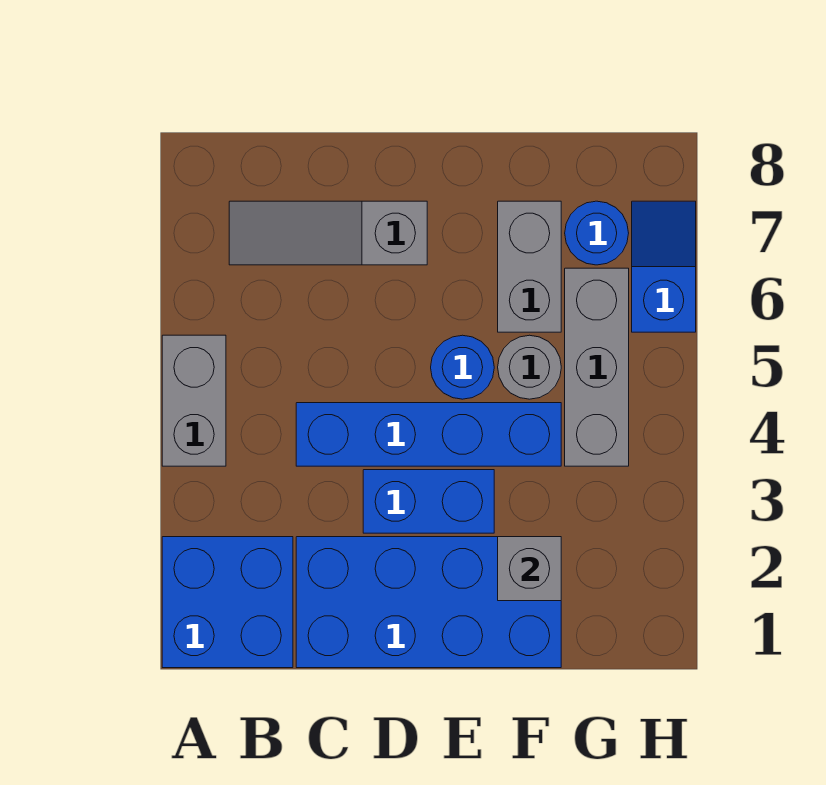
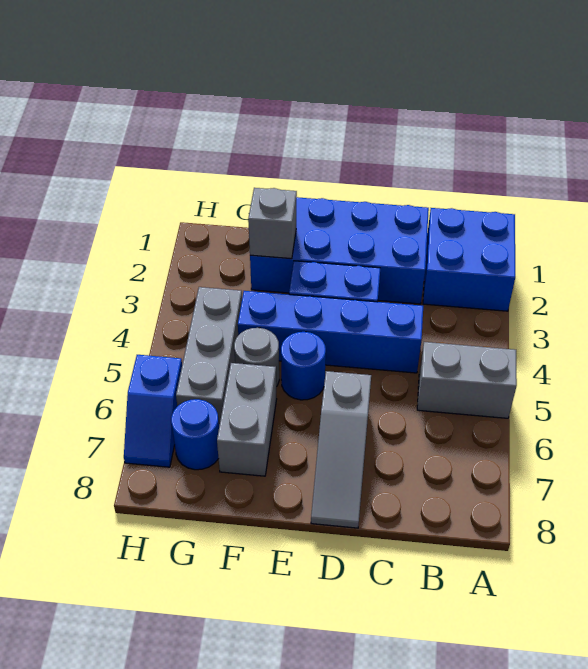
grey 1x2 brick [162,335,226,466] -> grey 1x2 brick turned to [417,342,517,418]
grey 1x3 slope [229,201,427,265] -> grey 1x3 slope turned to [311,371,371,528]

